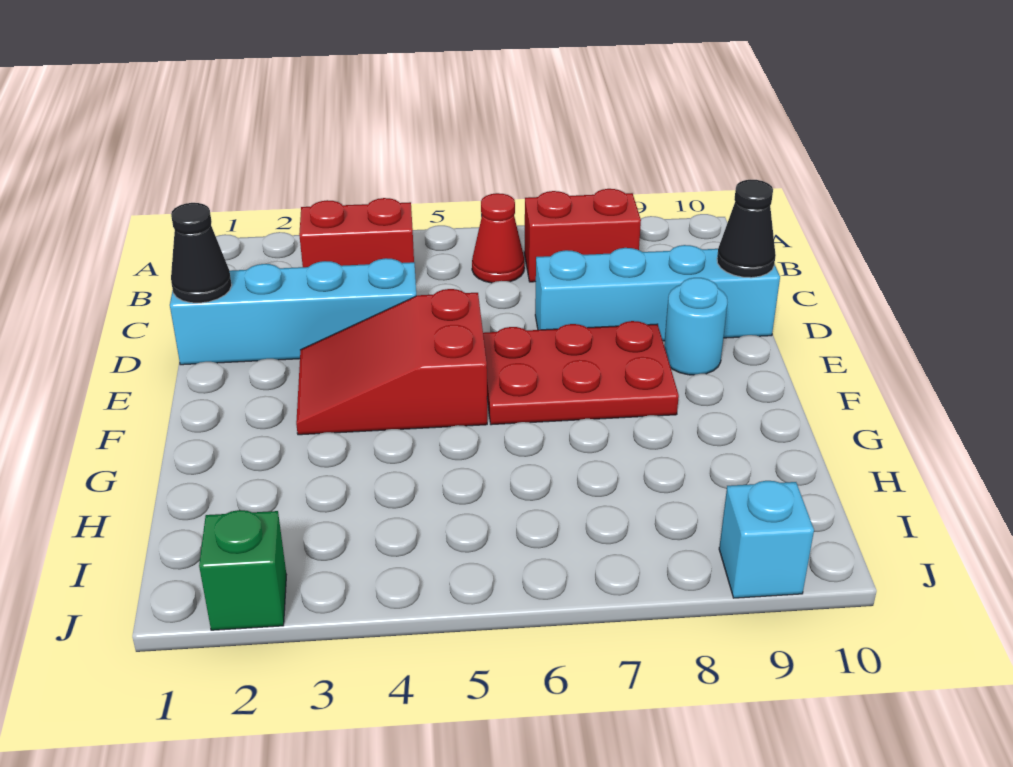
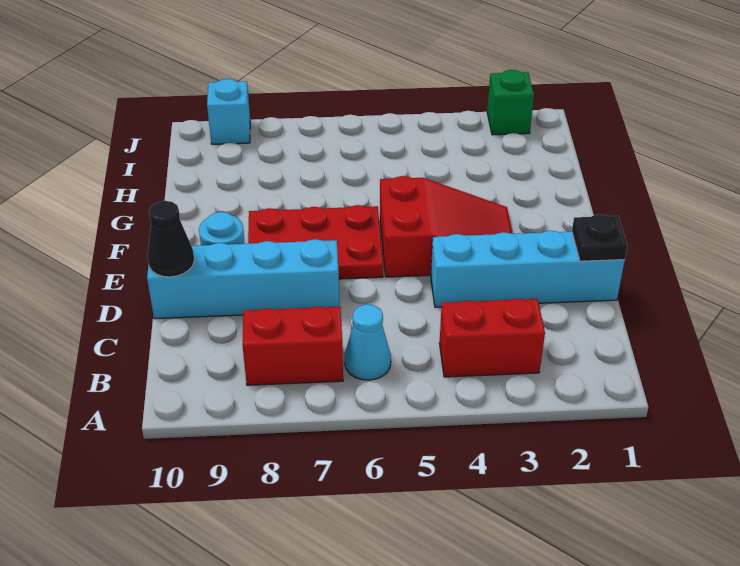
red 1x1 cone [472,193,524,283] -> cyan 1x1 cone [345,304,391,380]
black 1x1 cone [171,203,232,303] -> black 1x1 plate [572,215,627,261]

